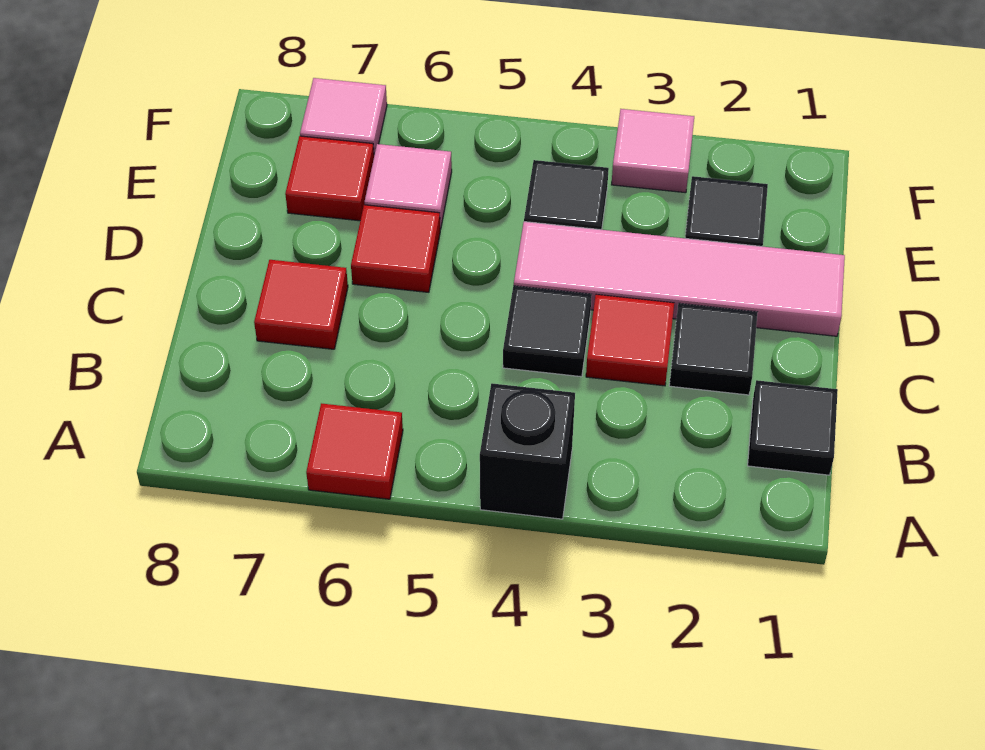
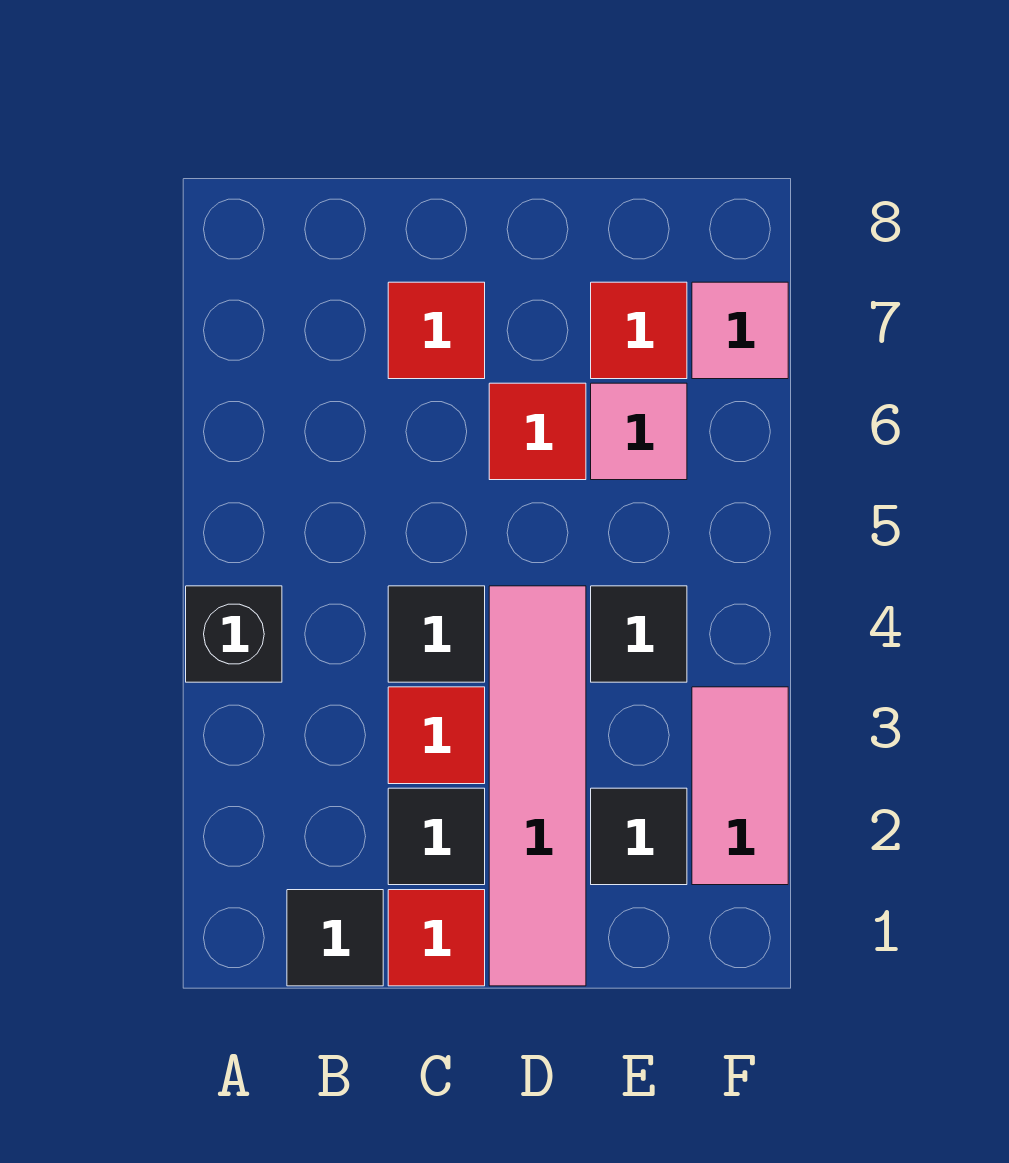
red 1x1 tile [306,403,403,499] -> red 1x1 tile moved to [388,890,485,986]
pink 1x1 tile [612,109,694,193] -> pink 1x2 tile [692,687,788,885]

